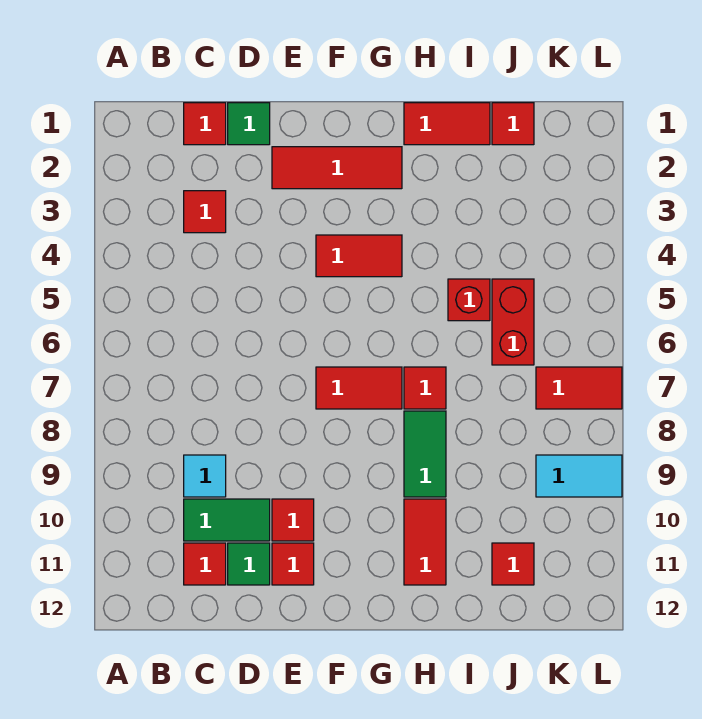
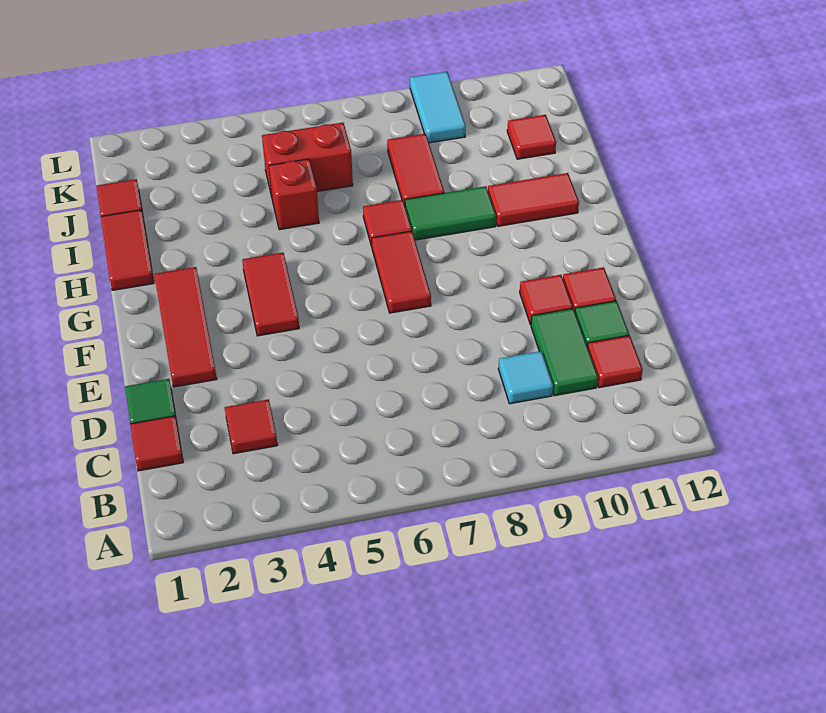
red 1x2 tile [536,367,622,409] -> red 1x2 tile moved to [387,134,444,205]

